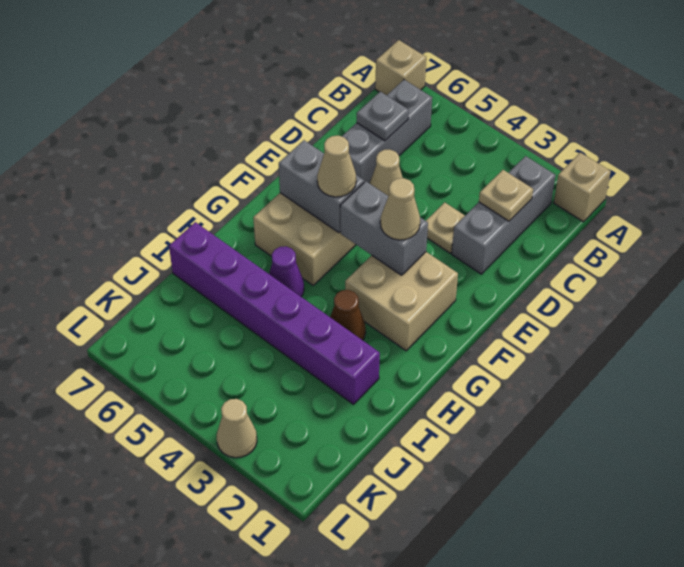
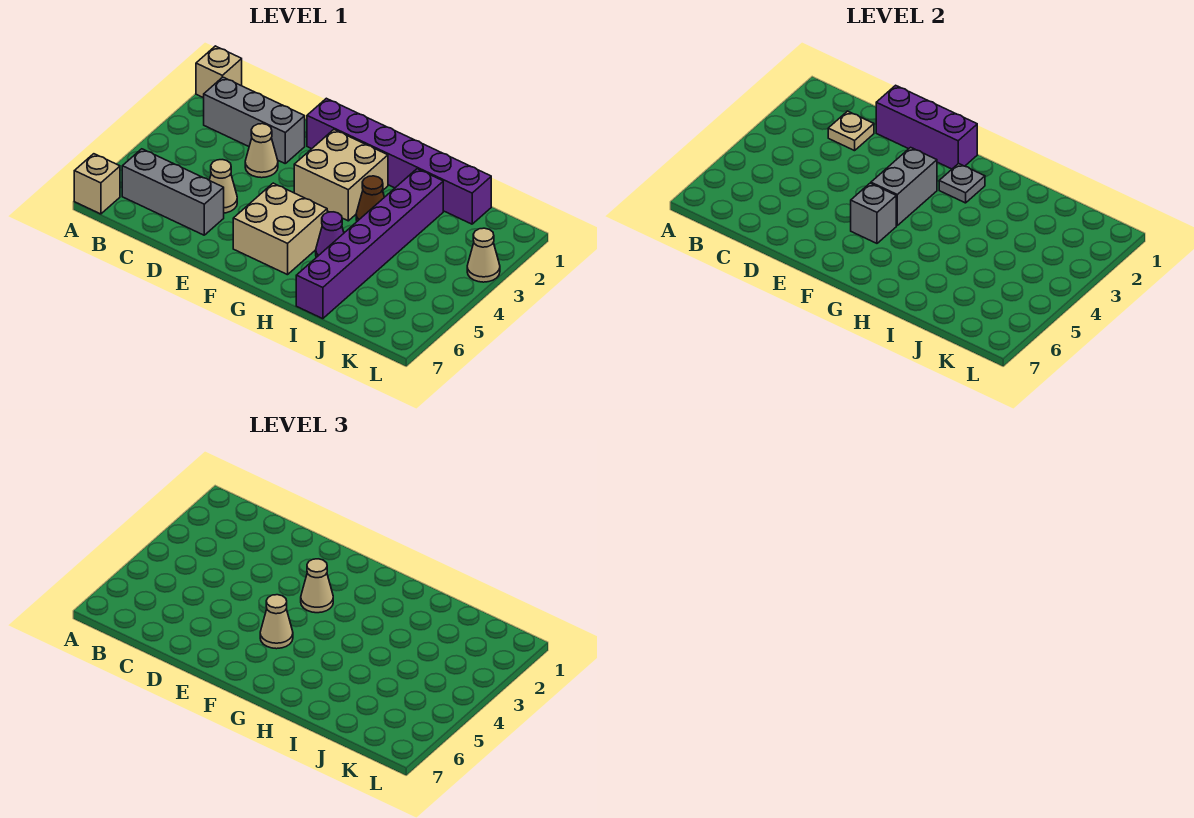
grey 1x1 plate [357,92,409,141] -> grey 1x1 plate moved to [939,163,985,203]
none -> purple 1x3 brick [876,85,977,169]
tan 1x1 plate [426,202,465,253] -> tan 1x1 cone [245,124,278,178]
none -> purple 1x6 brick [307,98,491,224]
grey 1x2 brick [279,140,364,233] -> grey 1x1 brick [851,183,896,243]

